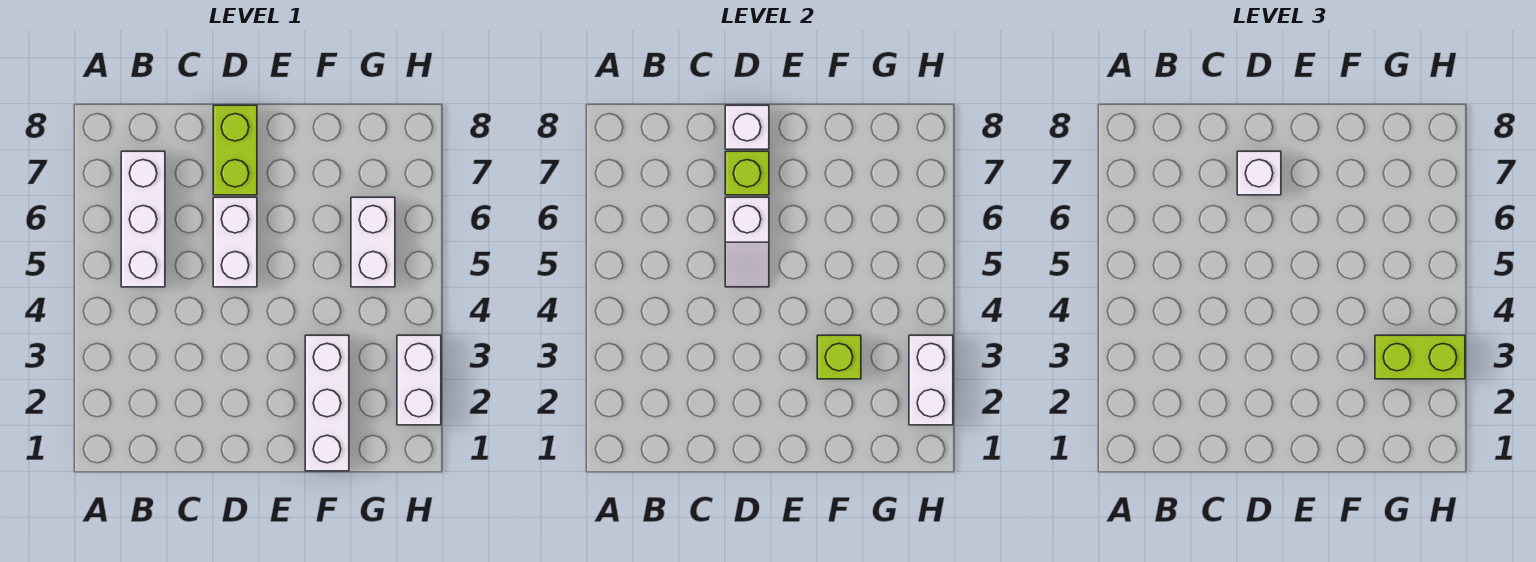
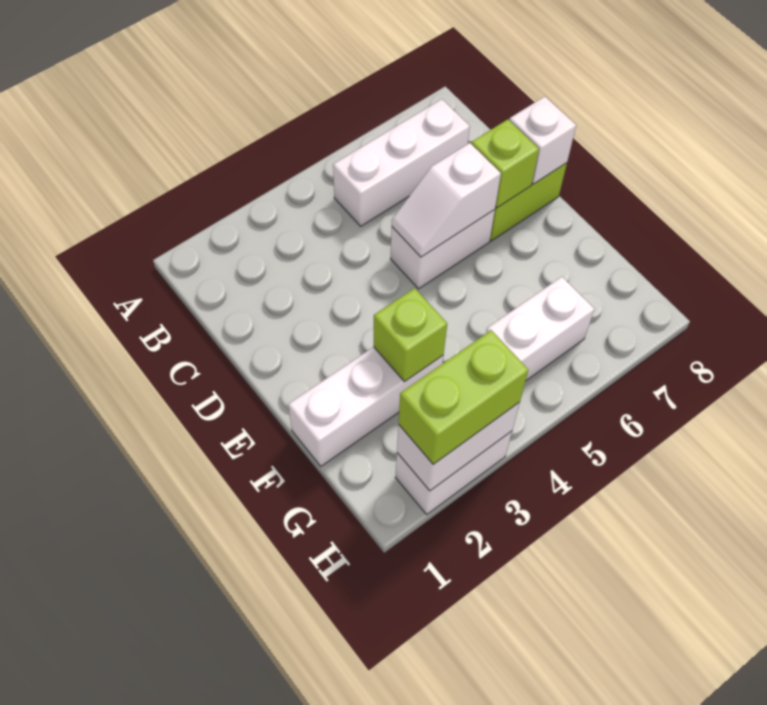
white 1x1 brick [1237,151,1281,195] -> none
lime 1x2 brick [1375,335,1465,379] -> lime 1x2 brick turned to [398,330,528,464]

